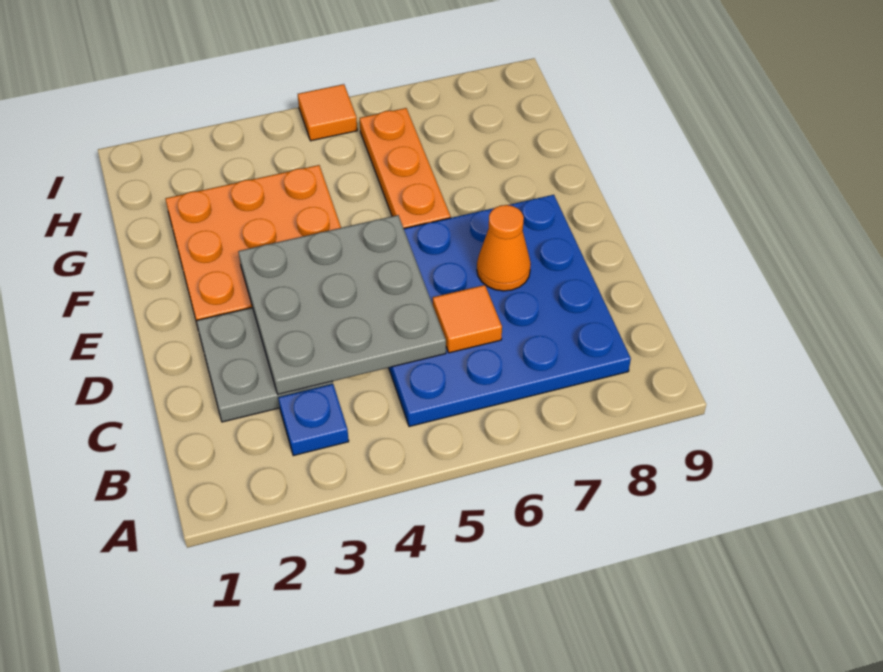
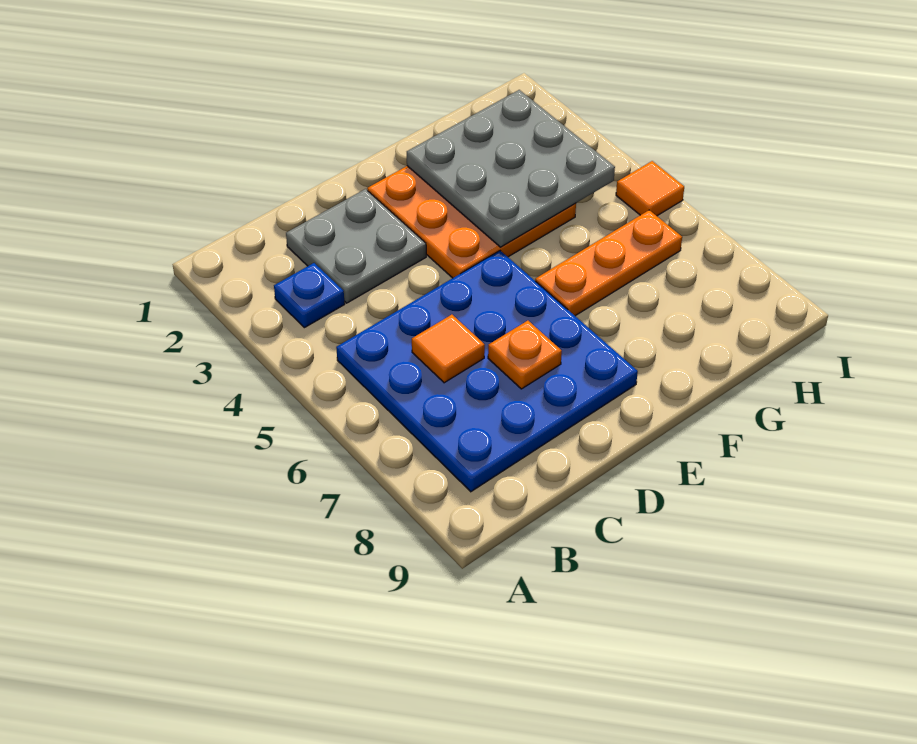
grey 3x3 plate [238,215,446,394] -> grey 3x3 plate moved to [407,90,615,247]
orange 1x1 cone [477,205,531,291] -> orange 1x1 plate [488,321,562,389]

